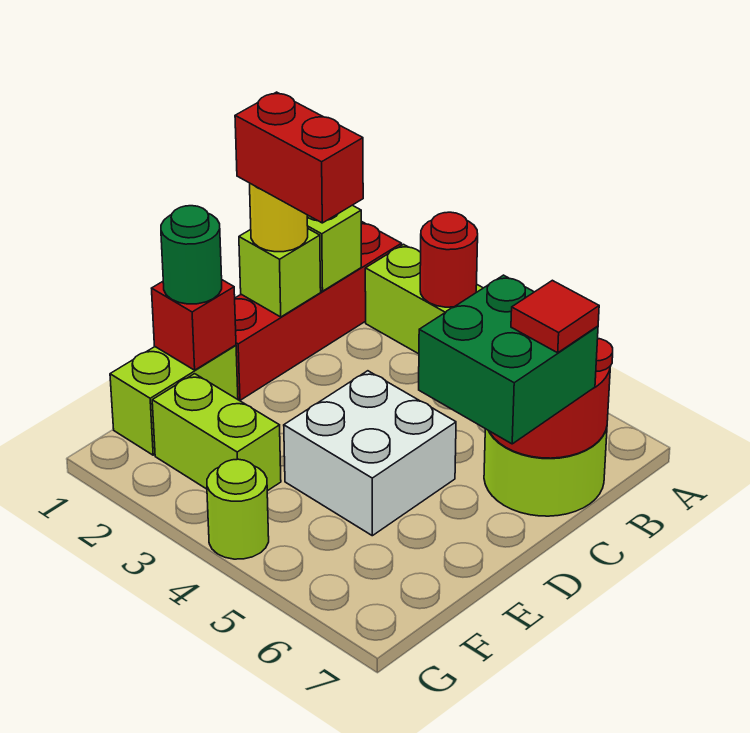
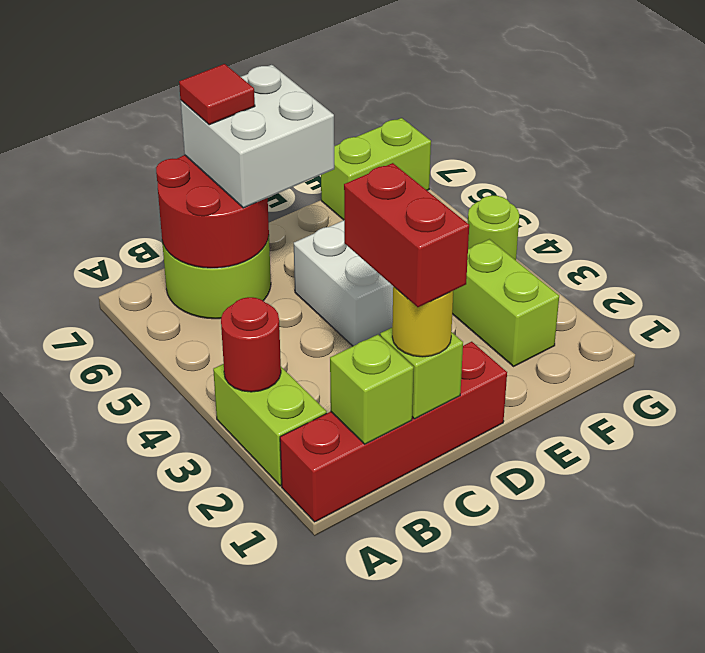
green 2x2 brick [419,275,598,444] -> white 2x2 brick [180,65,334,208]
lime 1x2 brick [110,345,238,455] -> lime 1x2 brick moved to [321,118,431,220]
red 1x1 brick [152,280,236,370] -> none
green 1x1 round brick [161,206,222,304] -> none

